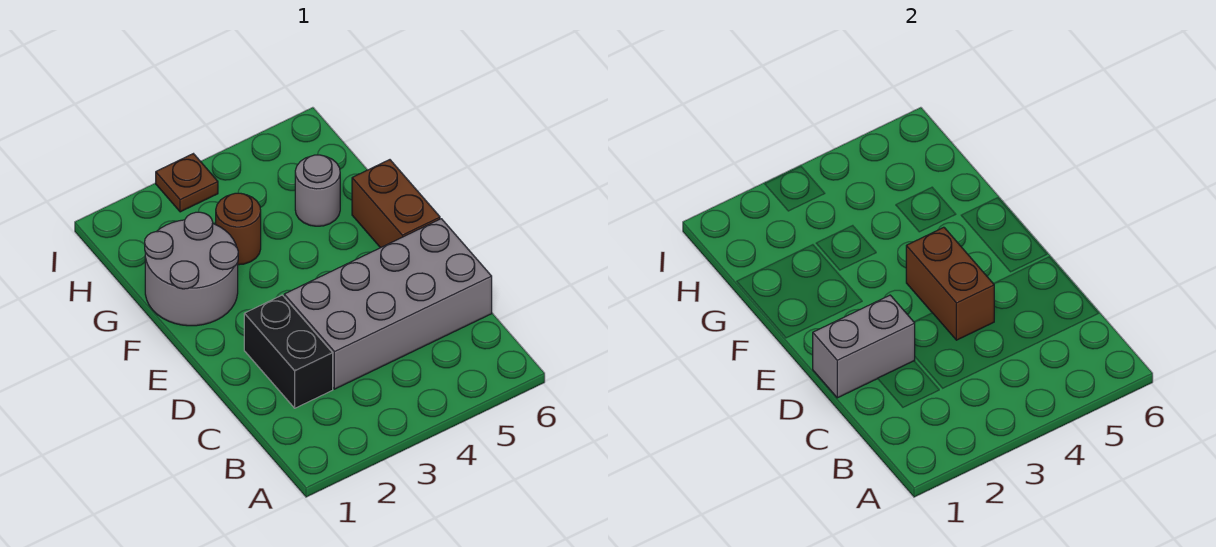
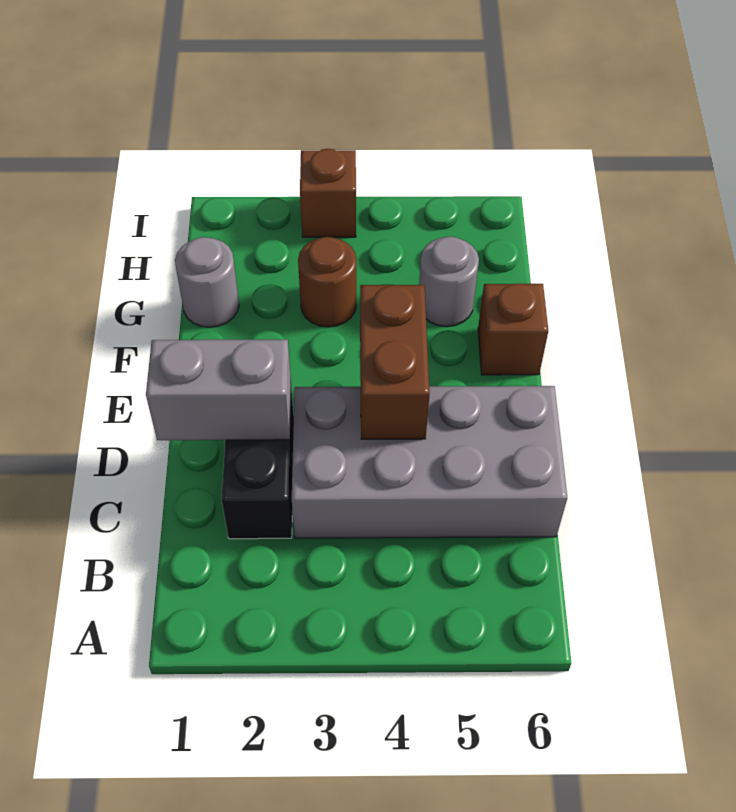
brown 1x2 brick [352,160,440,248] -> brown 1x1 brick [478,284,548,375]
grey 2x2 round brick [145,212,238,326] -> grey 1x1 round brick [175,237,239,327]
brown 1x1 plate [156,154,218,212] -> brown 1x1 brick [300,149,356,237]

